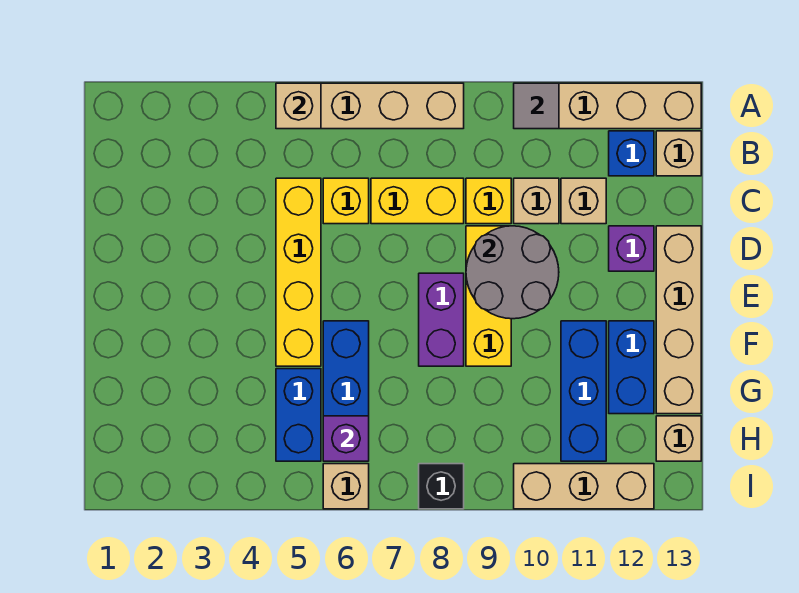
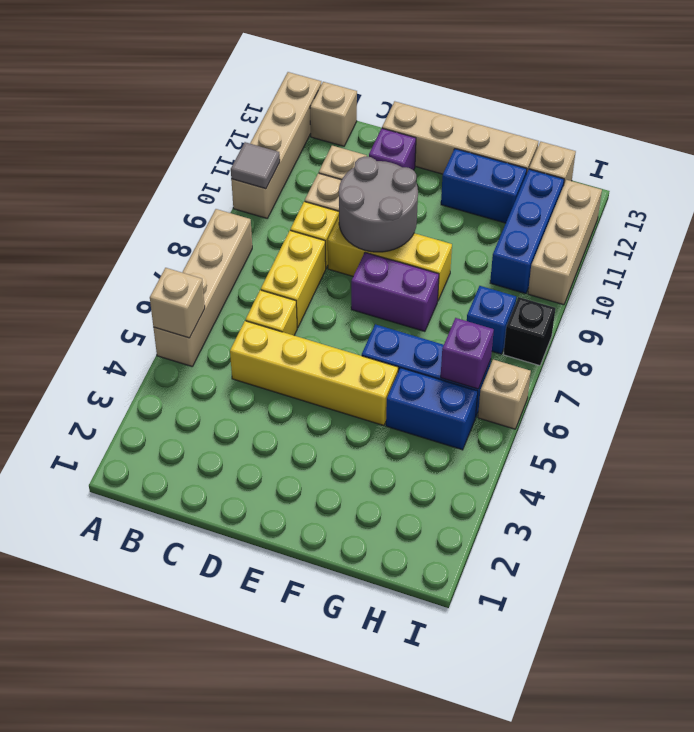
blue 1x1 brick [609,131,654,176] -> blue 1x1 brick moved to [467,286,516,354]
blue 1x3 brick [561,321,606,461] -> blue 1x3 brick turned to [490,169,564,294]

